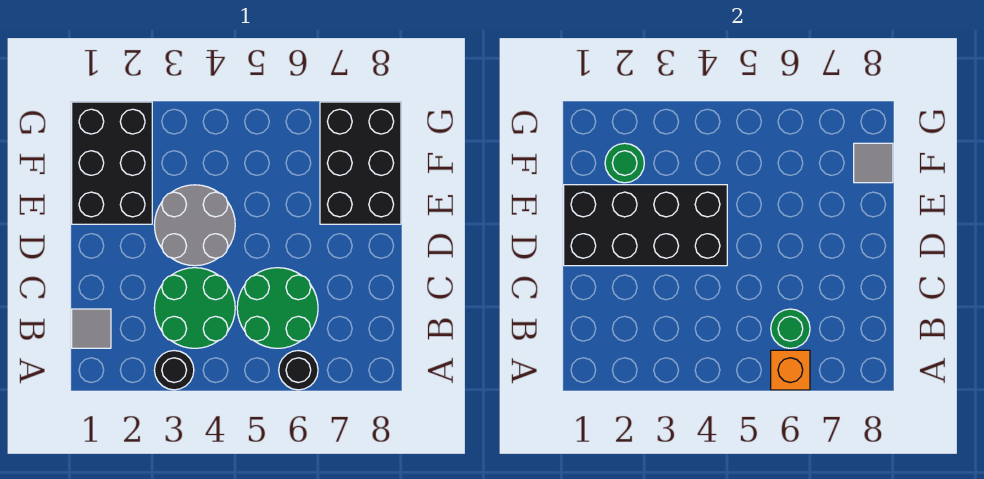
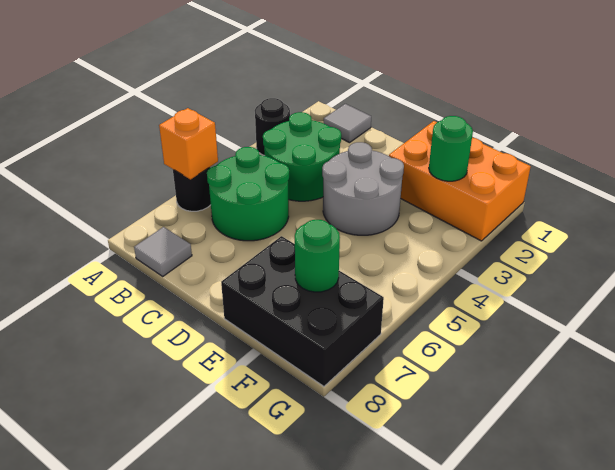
green 1x1 round brick [771,309,810,348] -> green 1x1 round brick moved to [295,220,340,292]
black 2x4 brick [564,185,727,266] -> none
black 2x3 brick [72,102,152,224] -> orange 2x3 brick [389,121,531,241]
grey 1x1 tile [854,143,893,183] -> grey 1x1 tile moved to [134,227,192,276]

